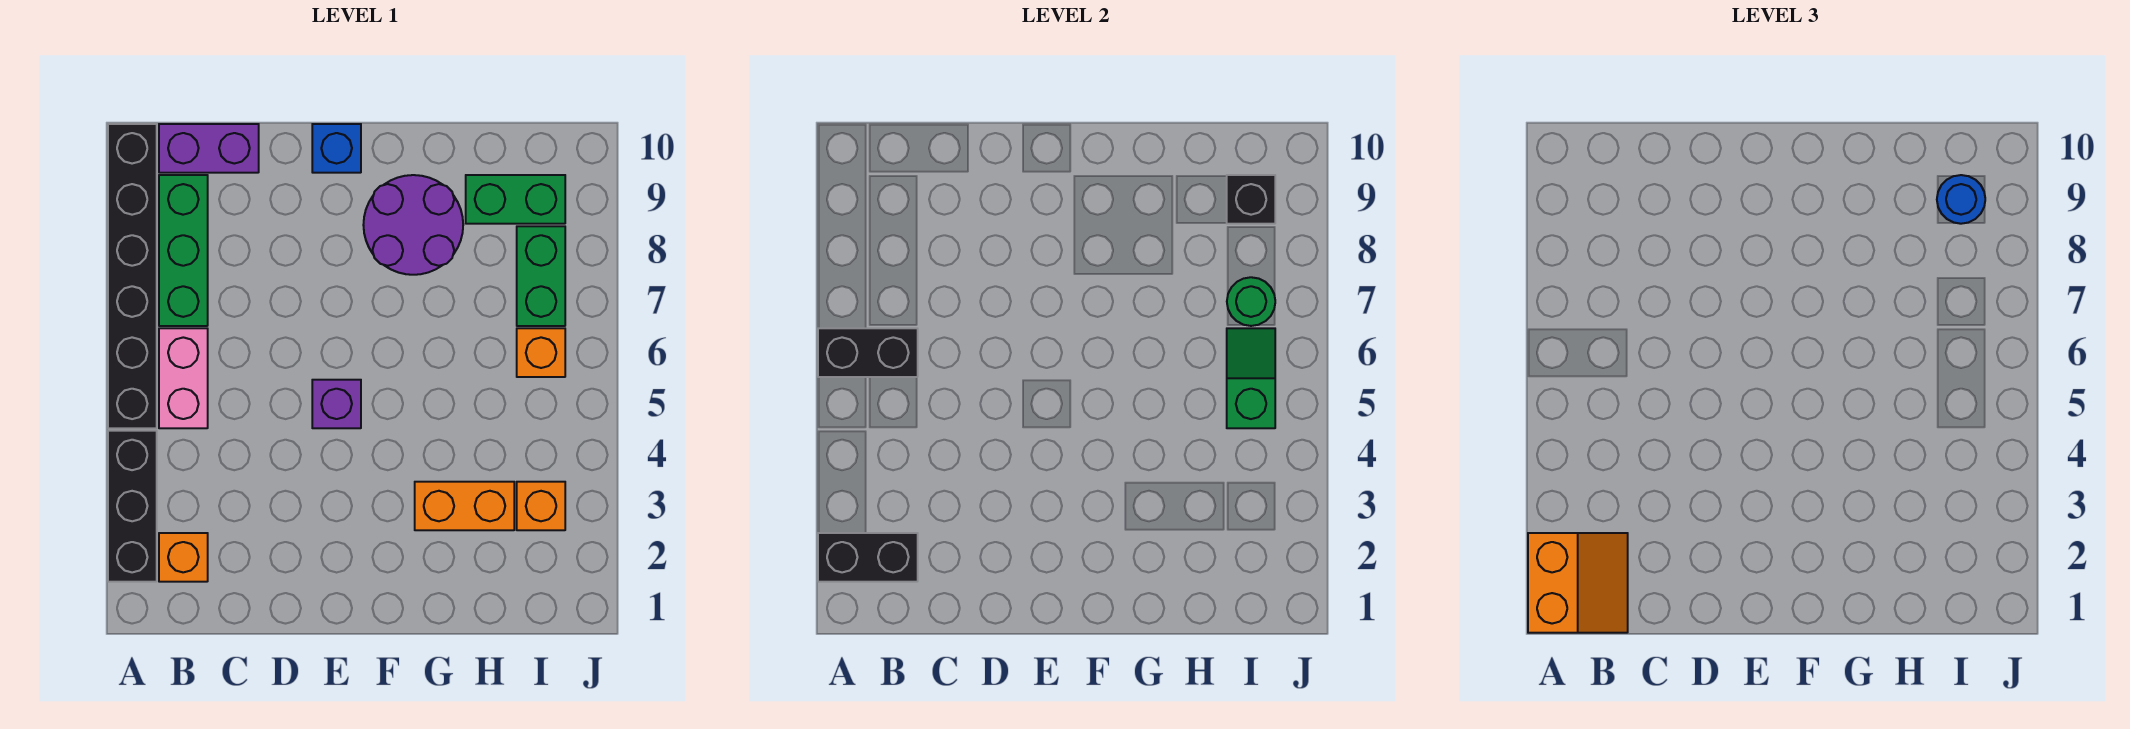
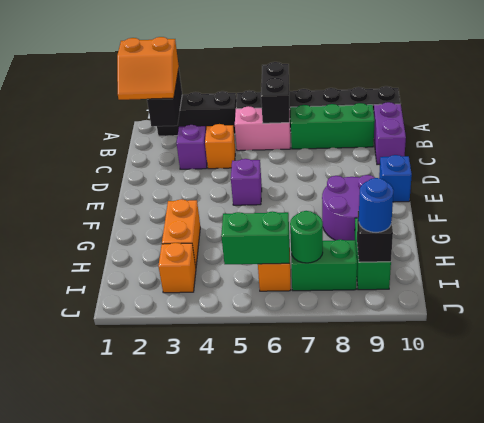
orange 1x1 brick [159,533,208,582] -> orange 1x1 brick moved to [205,124,235,169]
none -> purple 1x1 brick [177,125,207,169]
green 1x2 slope [1227,328,1275,428] -> green 1x2 brick [221,212,290,264]

